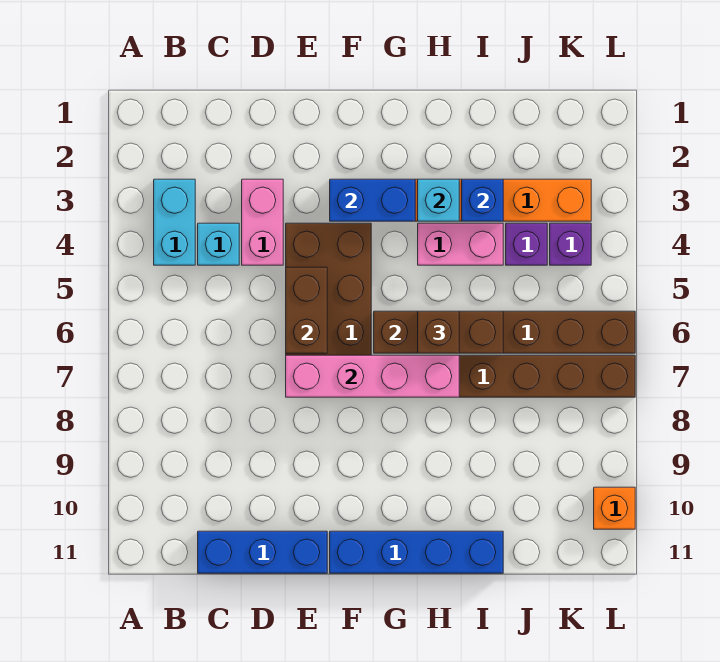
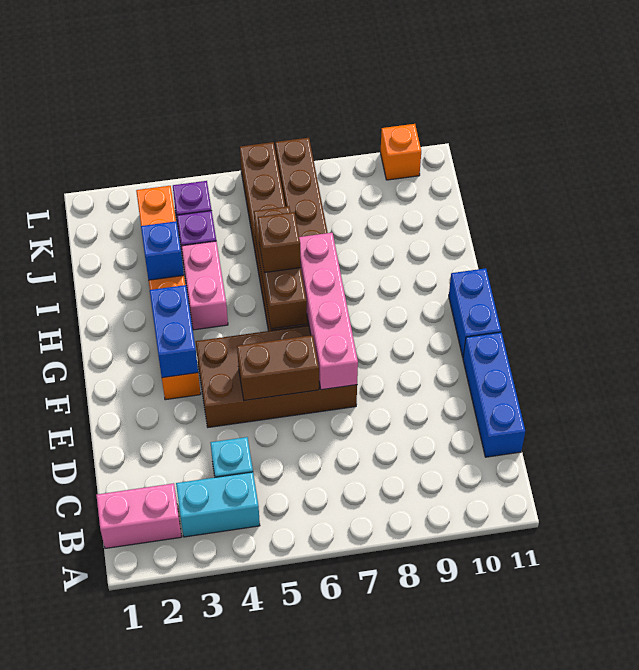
pink 1x2 brick [242,179,283,265] -> pink 1x2 brick moved to [96,483,182,548]
blue 1x4 brick [330,531,503,573] -> blue 1x2 brick [449,268,501,357]
cyan 1x1 brick [418,179,459,221] -> none

